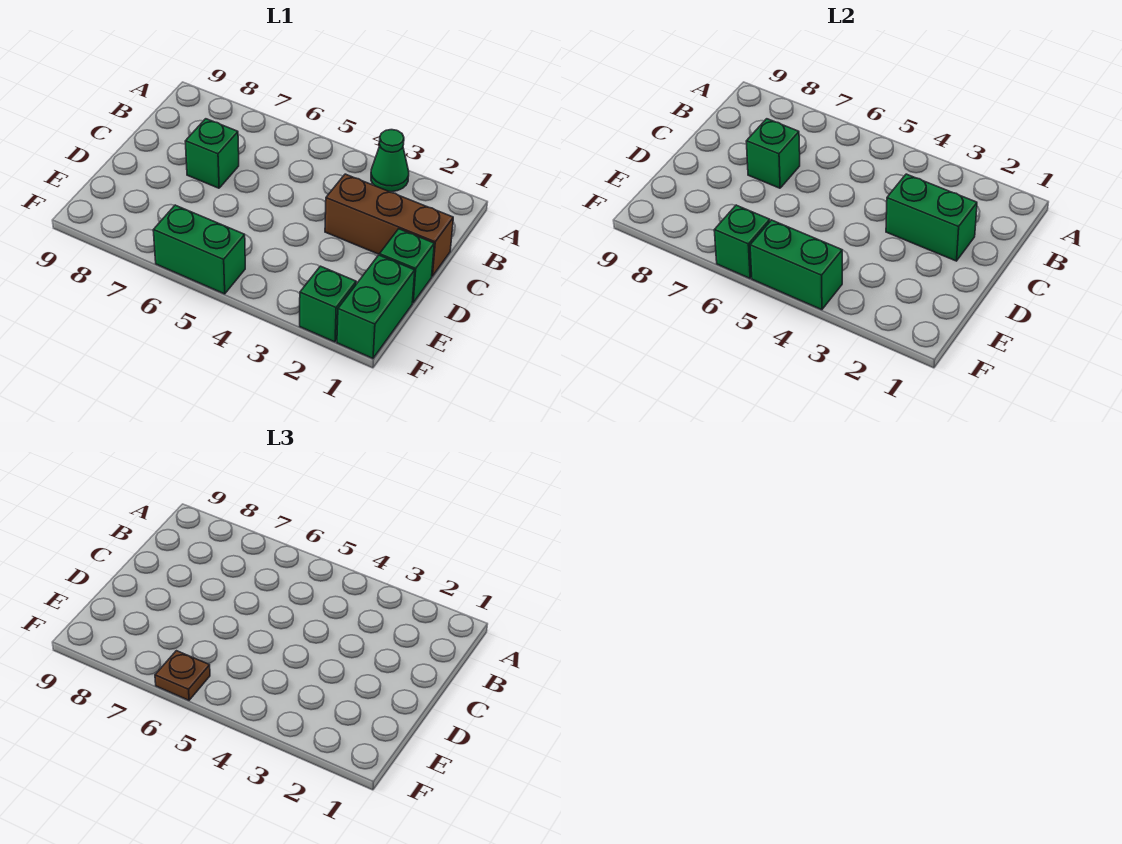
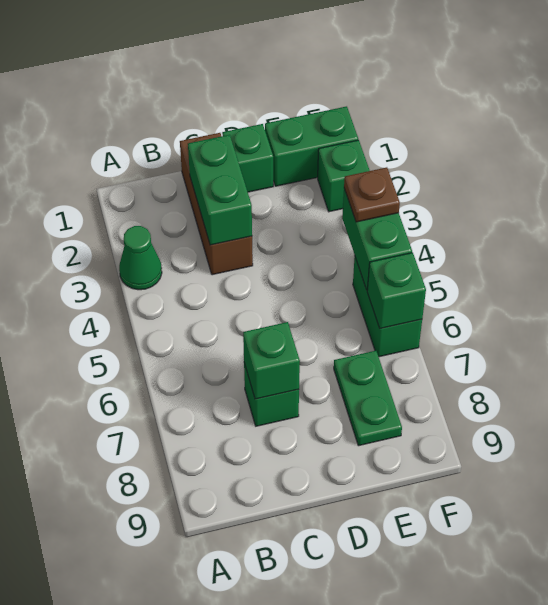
none -> green 1x2 plate [334,351,402,446]
brown 1x1 plate [155,651,210,700] -> brown 1x1 plate moved to [344,167,400,222]

